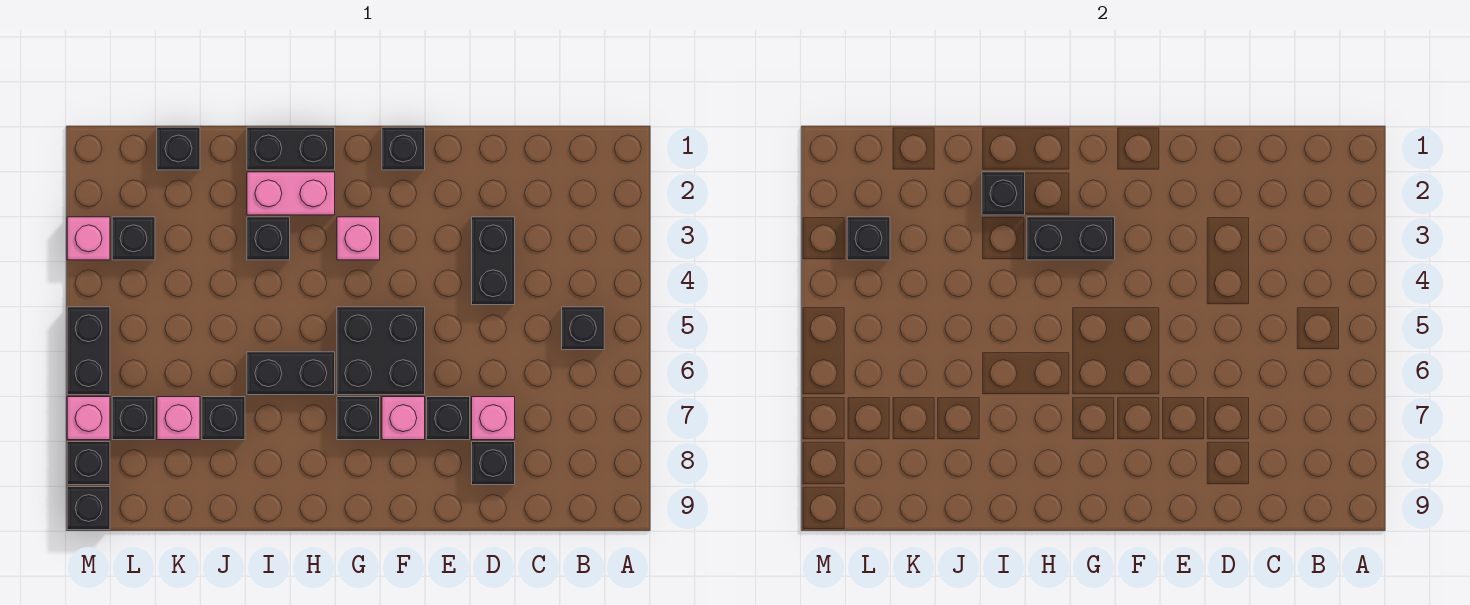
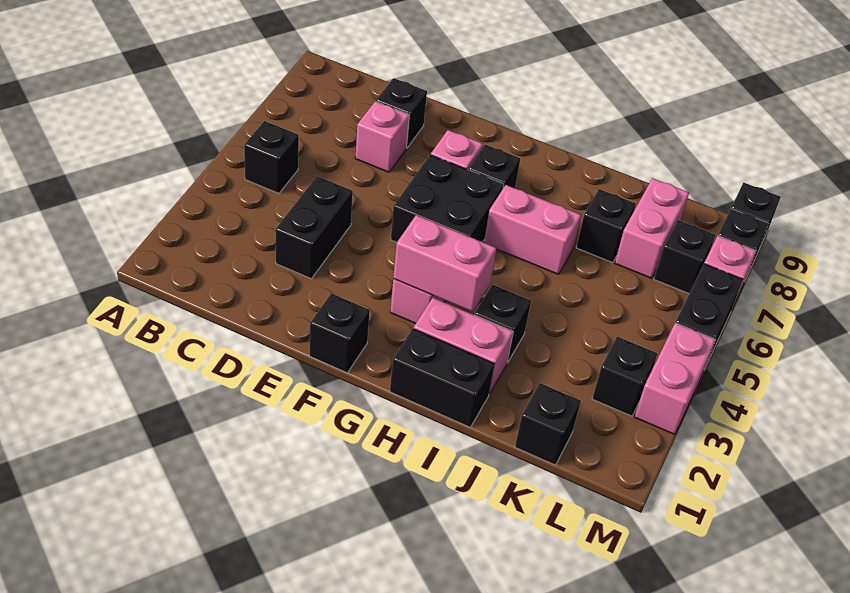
black 1x1 brick [427,397,470,440] -> none
black 1x2 brick [1027,217,1115,260] -> pink 1x2 brick [393,215,496,312]
black 1x2 brick [247,352,335,395] -> pink 1x2 brick [484,185,581,275]
black 1x1 brick [982,172,1025,215] -> none
pink 1x1 brick [157,397,200,440] -> pink 1x2 brick [615,178,689,278]
black 1x1 brick [847,217,890,260] -> none
pink 1x1 brick [67,217,110,260] -> pink 1x2 brick [634,323,716,435]

